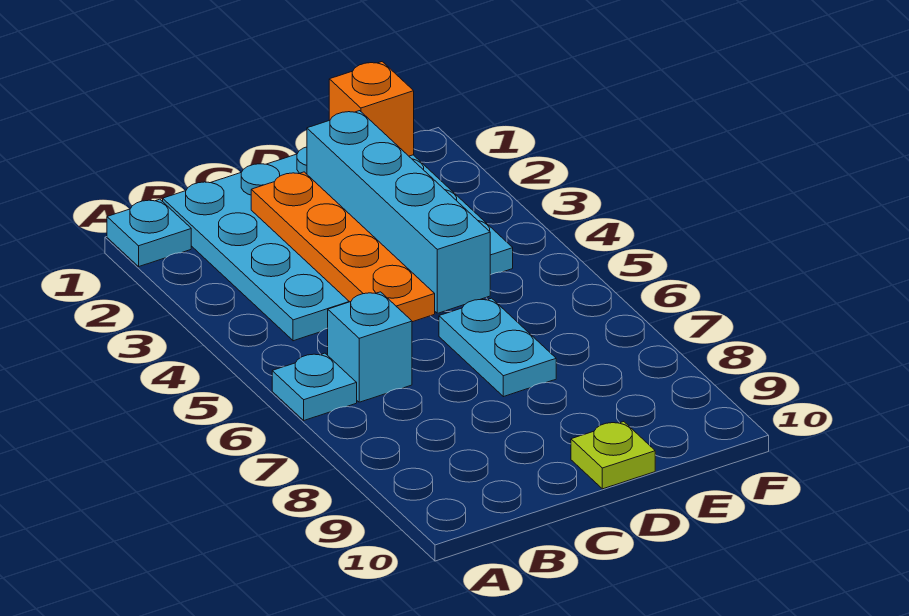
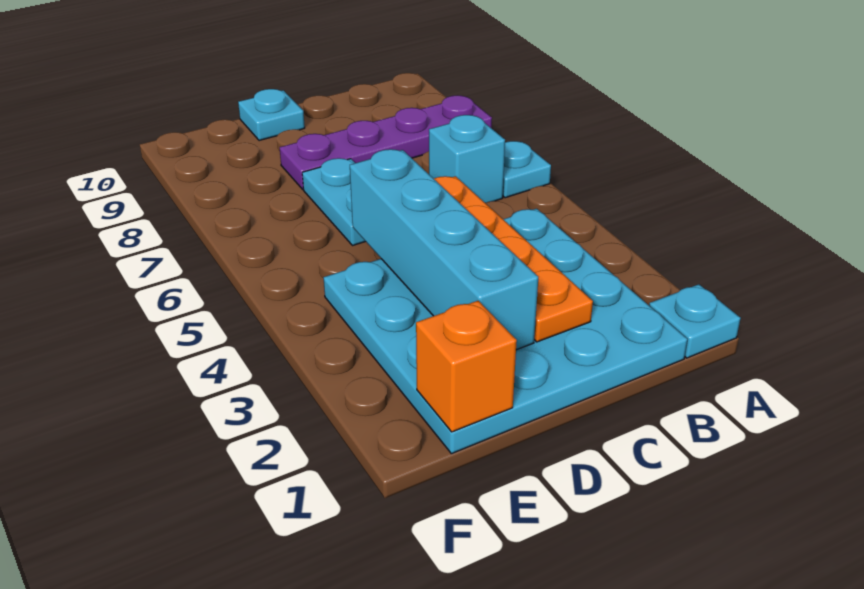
none -> purple 1x4 plate [280,95,492,189]
lime 1x1 plate [571,422,655,489] -> cyan 1x1 plate [238,89,305,141]

